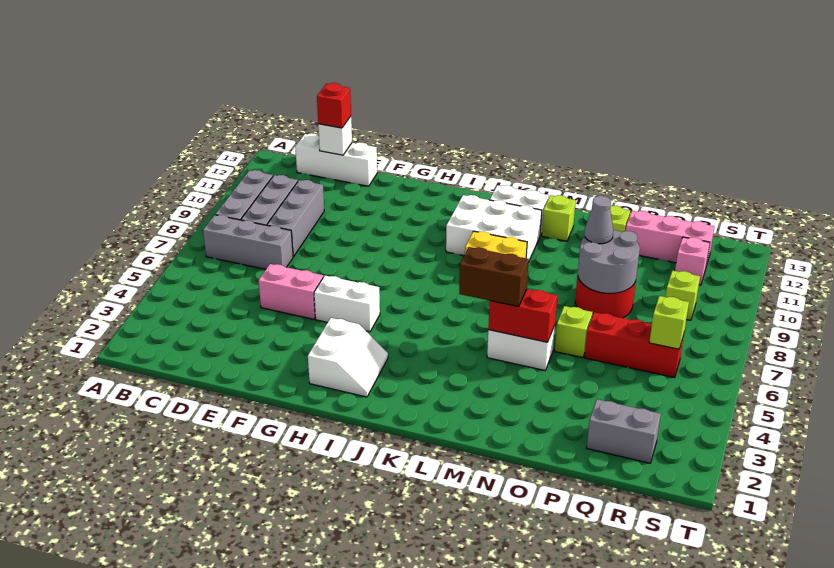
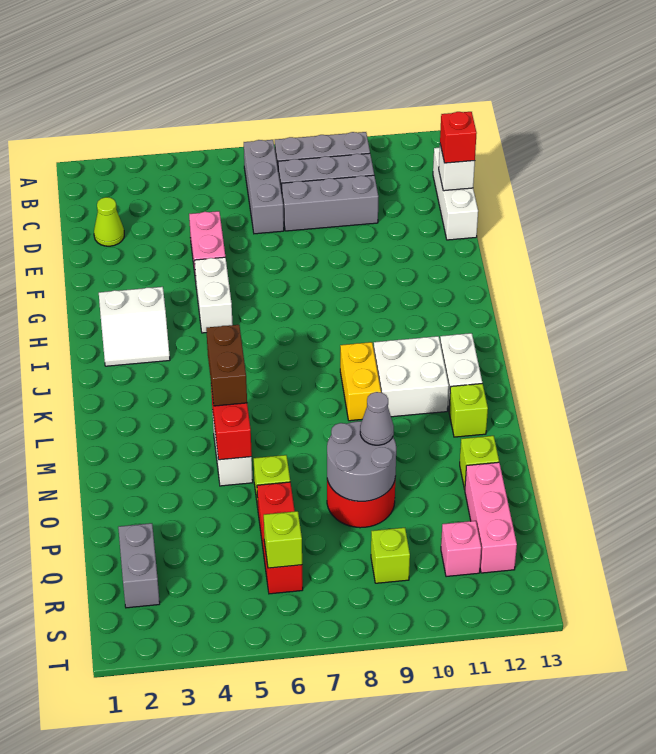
none -> lime 1x1 cone [94,197,124,246]
white 2x3 brick [446,195,542,260] -> white 2x2 brick [374,336,449,417]

